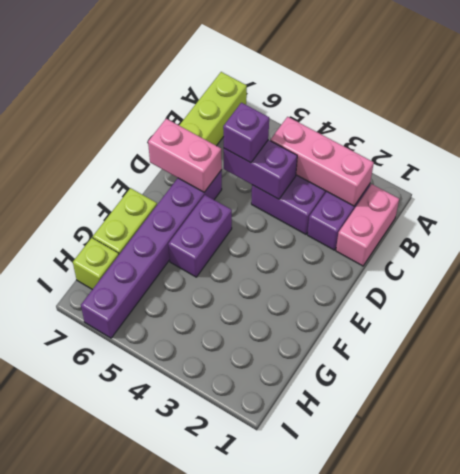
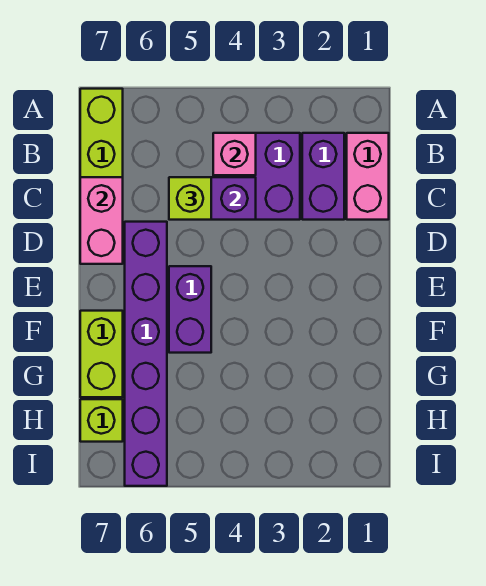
pink 1x3 brick [271,117,374,206] -> pink 1x1 brick [213,133,256,175]
purple 1x1 brick [223,103,269,163] -> lime 1x1 brick [169,177,211,220]
pink 1x2 brick [148,119,222,192] -> pink 1x2 brick turned to [80,177,123,264]

